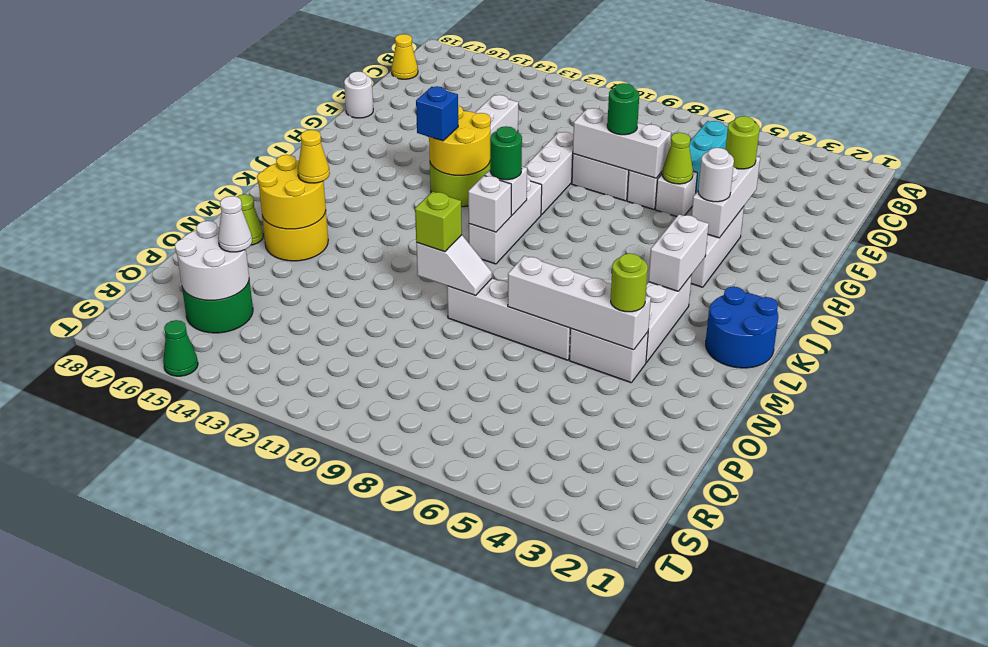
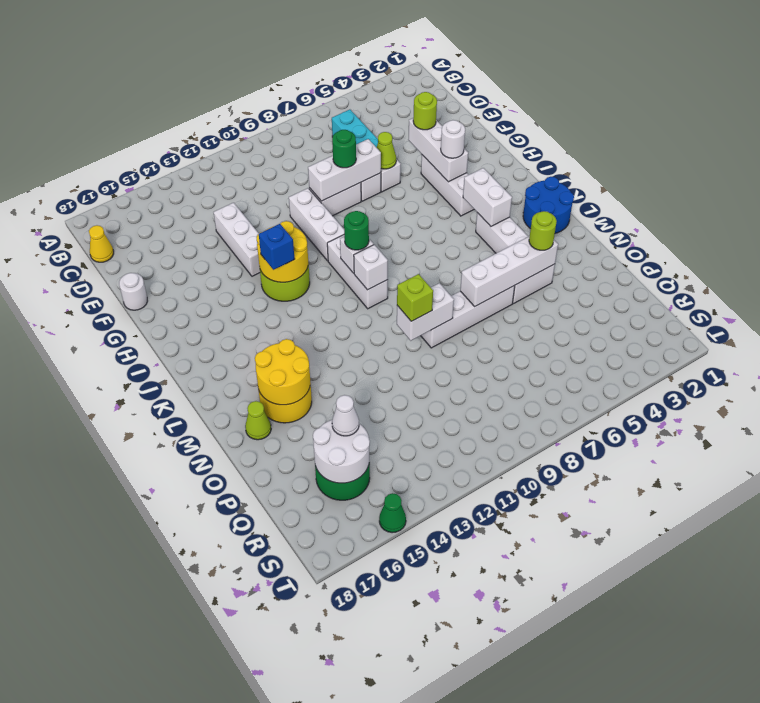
yellow 1x1 cone [298,130,330,183] -> none
white 1x2 slope [416,235,492,296] -> white 1x2 brick [397,283,454,341]

